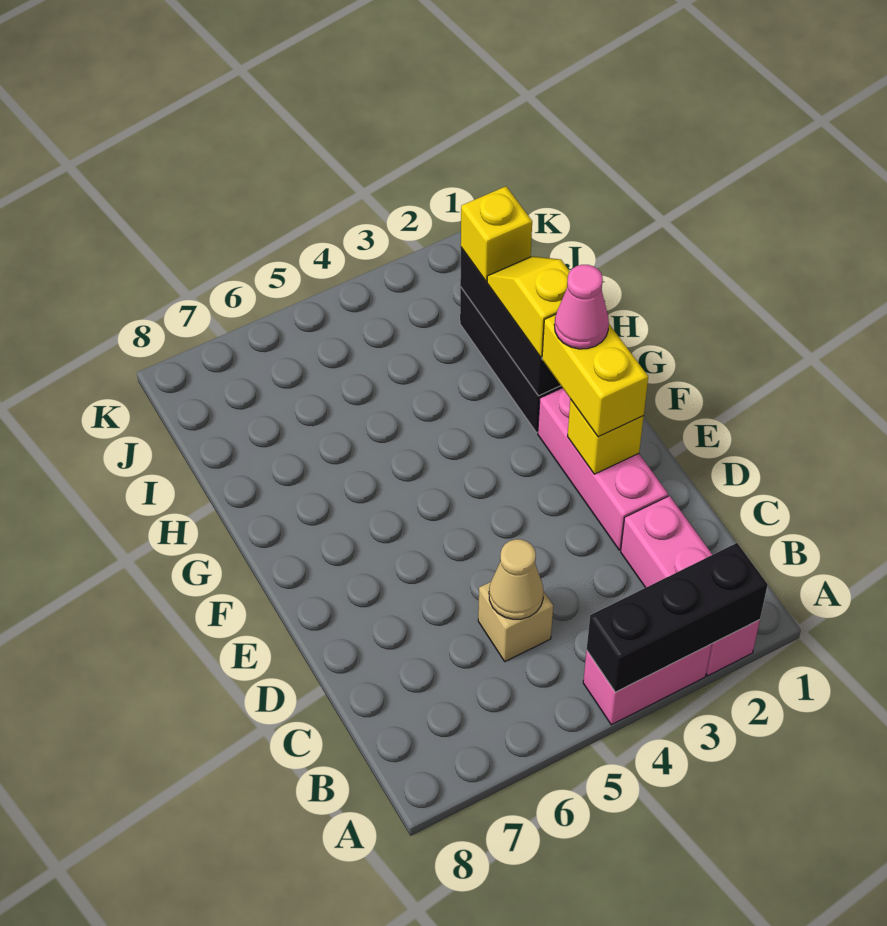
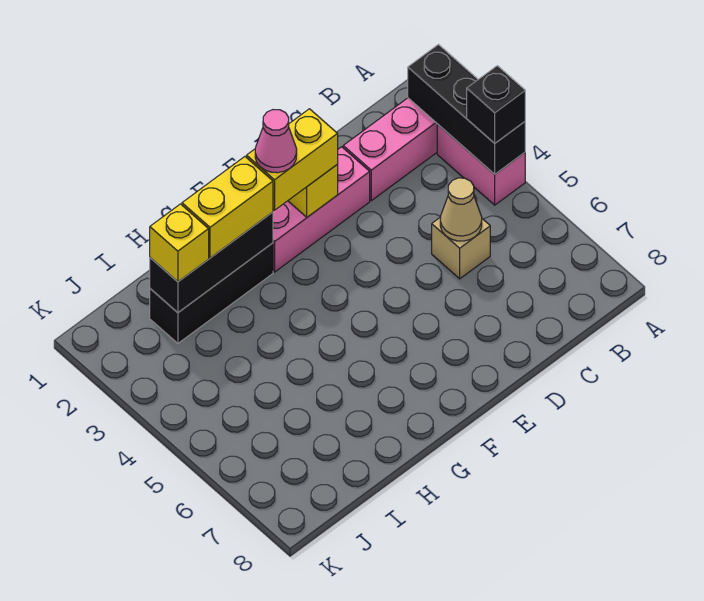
none -> black 1x1 brick [467,66,525,143]
yellow 1x2 slope [487,256,570,357] -> yellow 1x2 brick [182,157,273,258]

